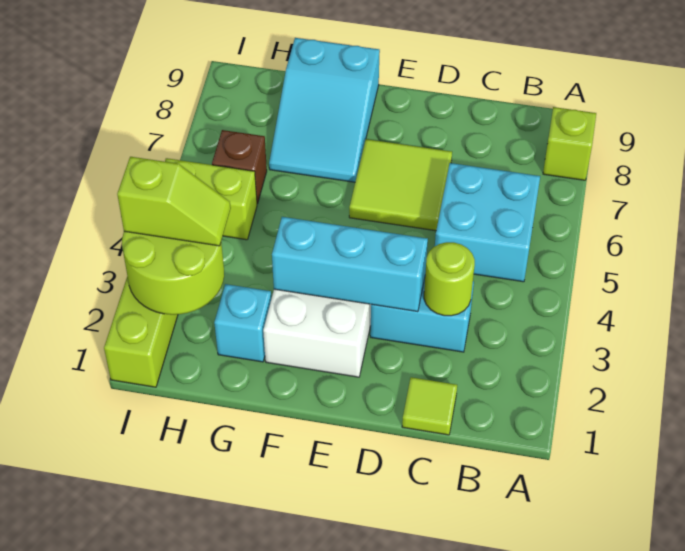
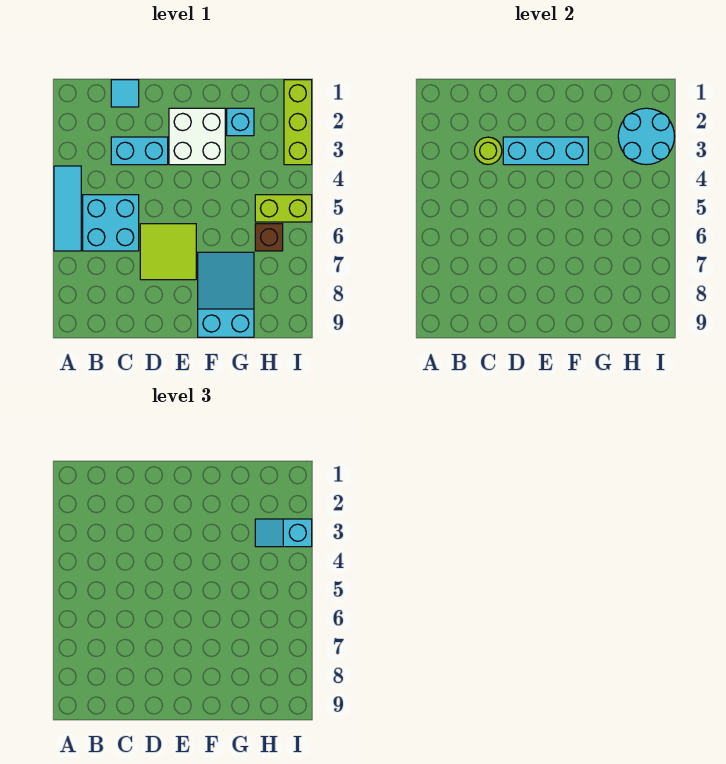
none -> cyan 1x3 tile [54,166,81,251]
lime 1x1 brick [543,107,596,180] -> none
lime 1x1 tile [402,377,457,435] -> cyan 1x1 tile [111,80,139,107]
lime 2x2 round brick [122,231,224,315] -> cyan 2x2 round brick [618,108,675,165]
lime 1x2 slope [117,157,231,246] -> cyan 1x2 slope [255,519,312,547]

